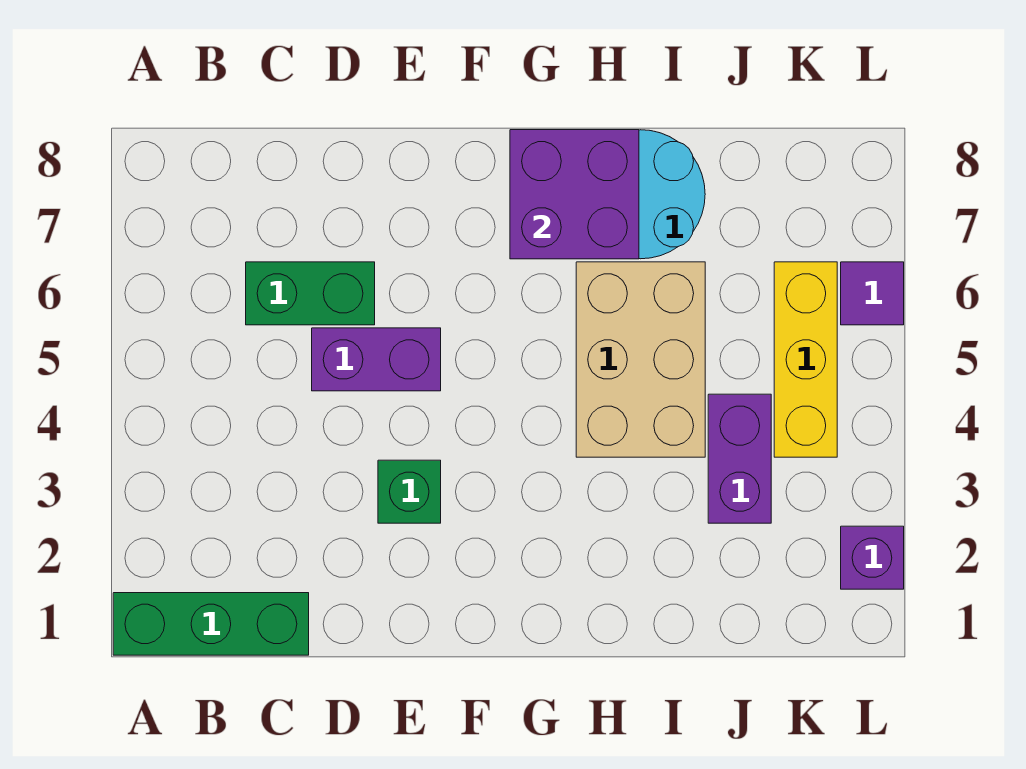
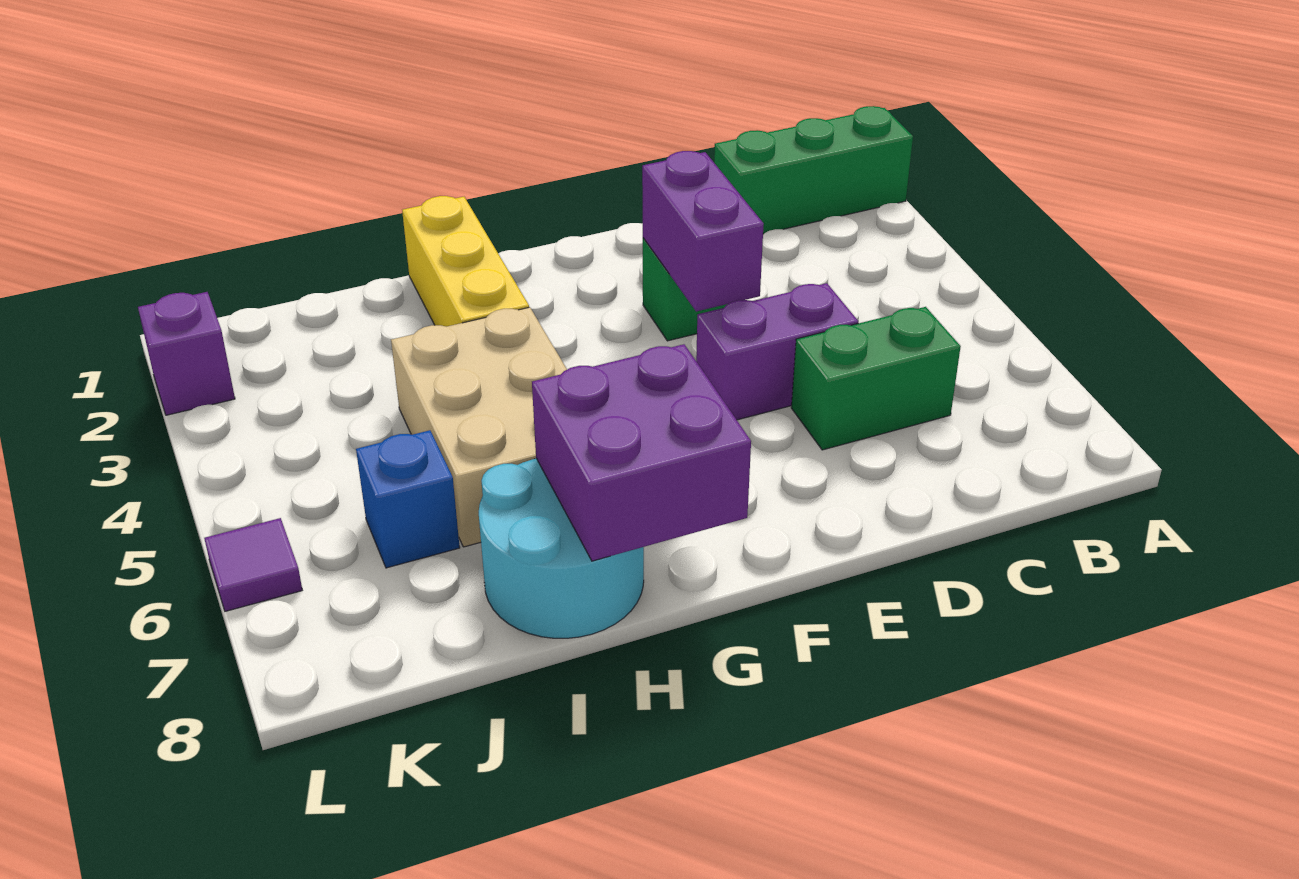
purple 1x2 brick [708,394,771,523] -> purple 1x2 brick moved to [642,151,764,312]
none -> blue 1x1 brick [356,430,460,568]
yellow 1x3 brick [774,262,837,457] -> yellow 1x3 brick moved to [402,196,529,327]

